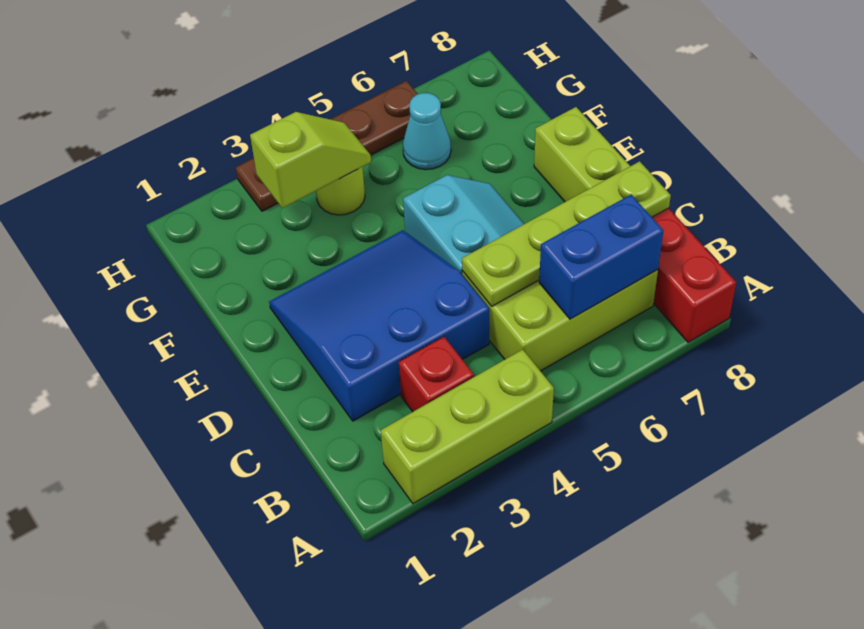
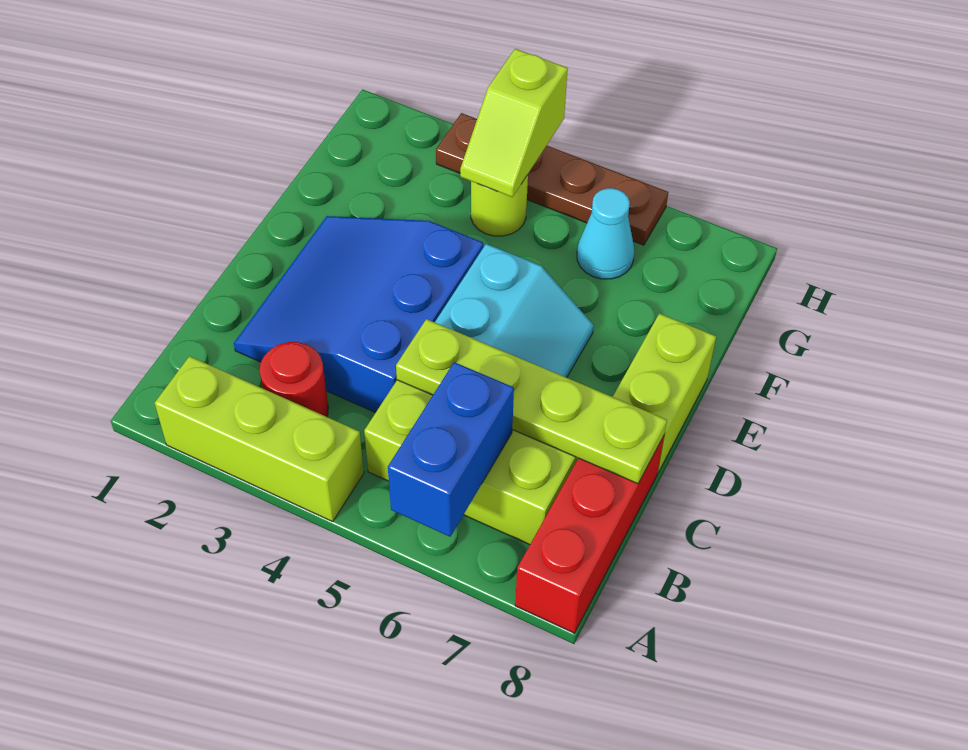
red 1x1 brick [399,337,474,412] -> red 1x1 round brick [260,342,328,417]
blue 1x2 brick [539,195,663,319] -> blue 1x2 brick turned to [388,362,514,537]
blue 3x3 slope [269,230,489,421] -> blue 3x3 slope turned to [234,216,483,412]
lime 1x2 slope [250,112,371,208] -> lime 1x2 slope turned to [460,49,568,197]

